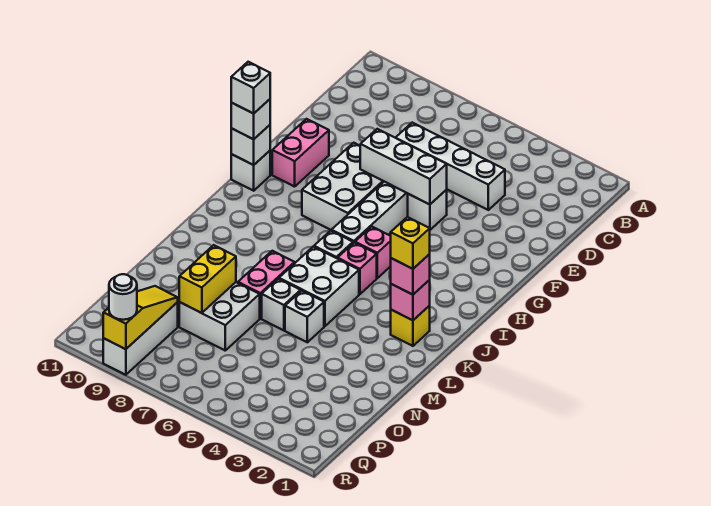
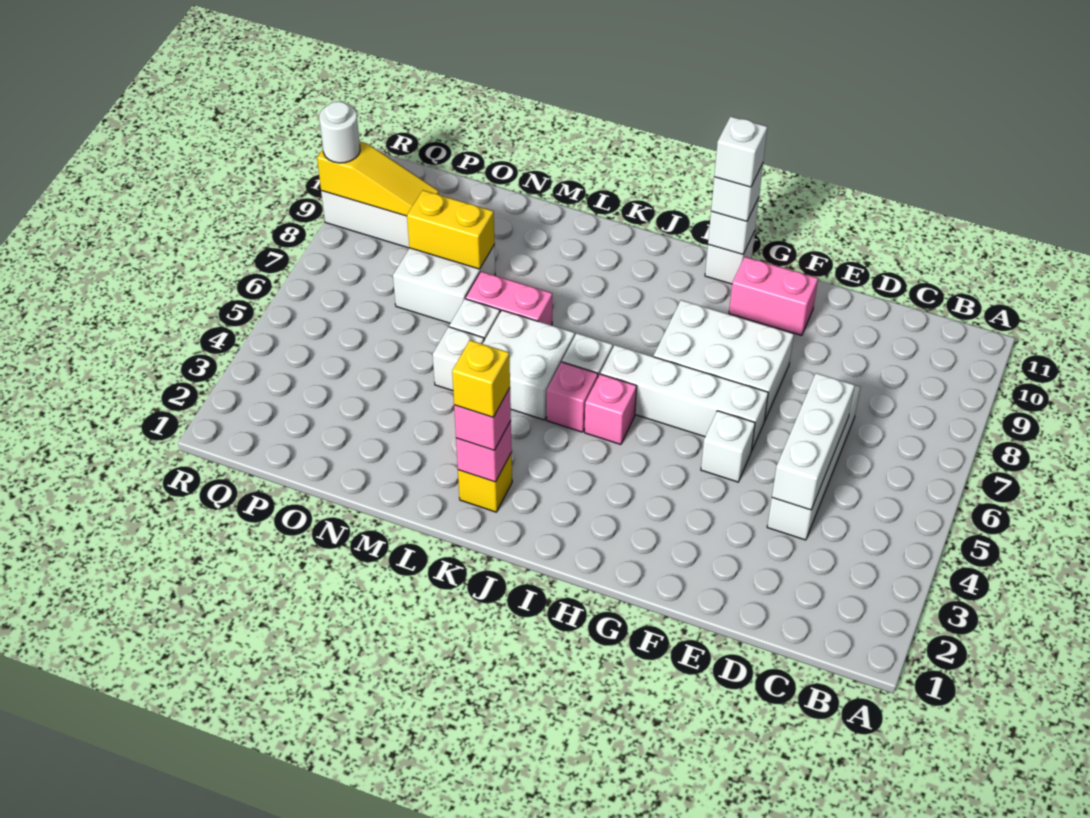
white 1x3 brick [360,129,447,205] -> white 1x3 brick moved to [772,373,855,510]

